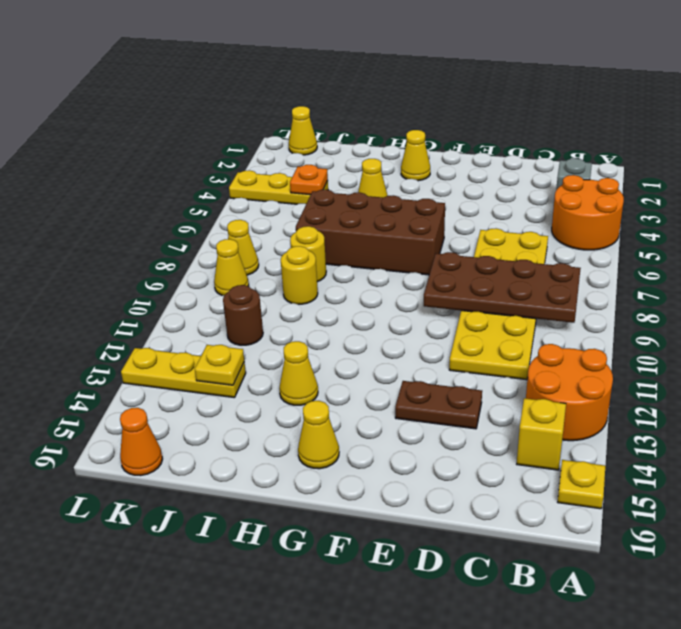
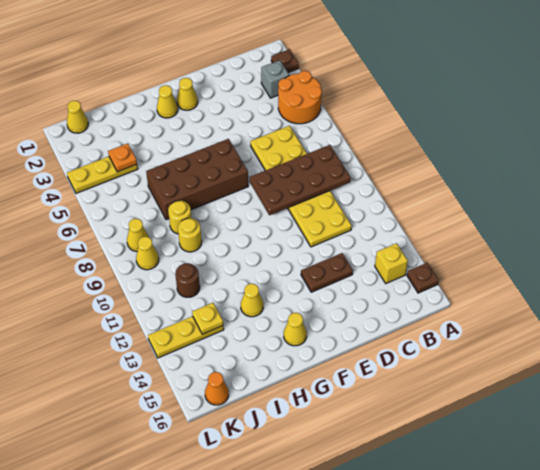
none -> brown 1x1 plate [271,49,299,72]
orange 2x2 round brick [526,344,613,441] -> none
yellow 1x1 plate [558,460,605,509] -> brown 1x1 plate [407,263,439,293]
yellow 1x1 cone [358,159,388,198] -> yellow 1x1 cone moved to [177,78,198,110]

